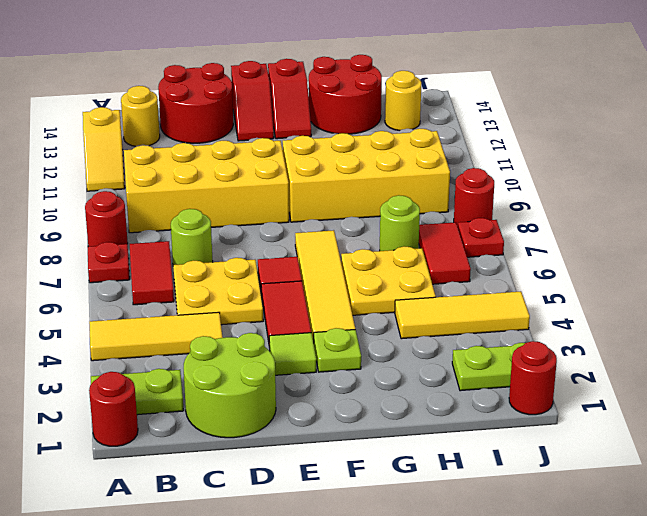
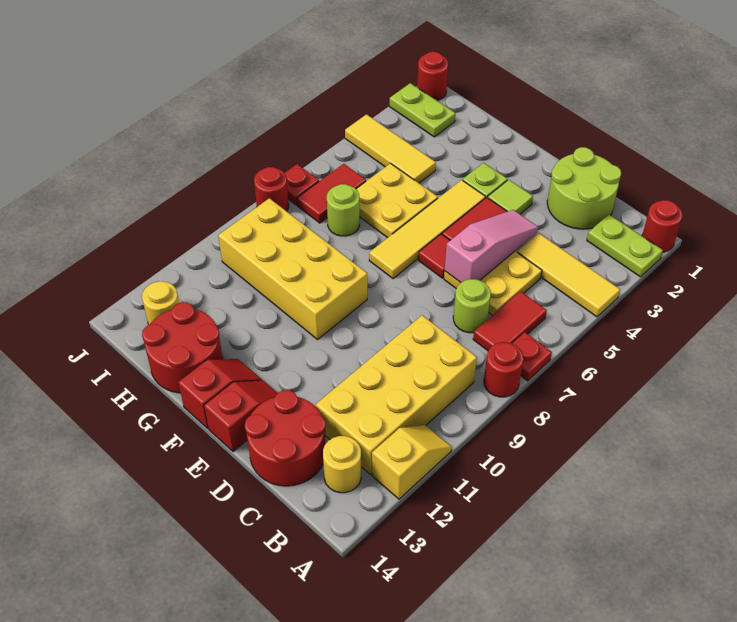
yellow 2x4 brick [124,138,289,233] -> yellow 2x4 brick turned to [316,315,477,474]
none -> pink 1x3 slope [445,210,538,283]

